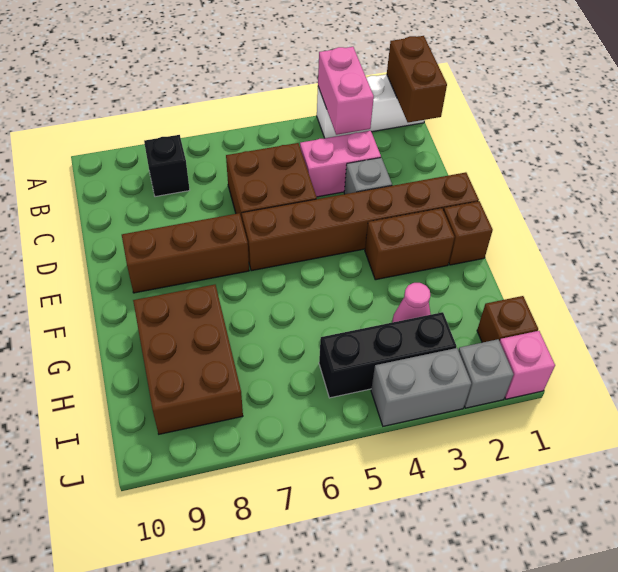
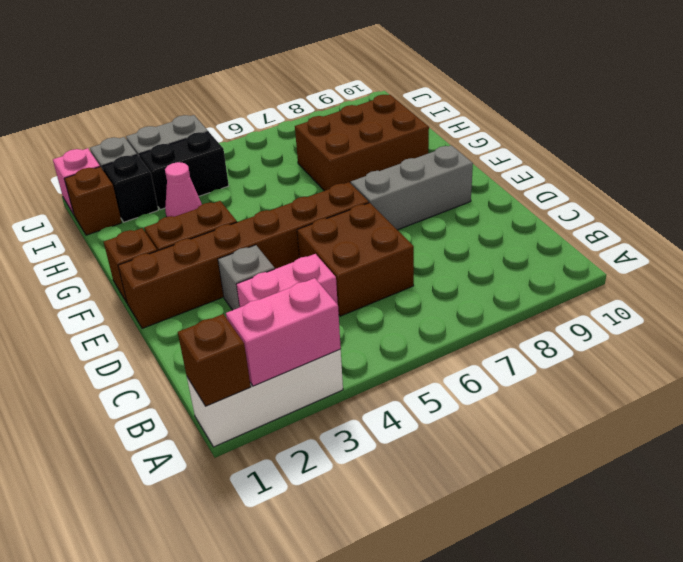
brown 1x2 brick [387,36,447,122] -> brown 1x1 brick [178,314,251,406]
pink 1x2 brick [318,47,374,135] -> pink 1x2 brick turned to [226,278,341,386]
black 1x1 brick [144,135,190,197] -> black 1x1 brick moved to [102,155,158,222]
brown 1x3 brick [122,213,249,293] -> grey 1x3 brick [351,145,473,230]
brown 2x3 brick [133,285,243,434] -> brown 2x3 brick turned to [295,95,429,191]
black 1x3 brick [319,312,457,398] -> black 1x2 brick [139,132,229,210]

